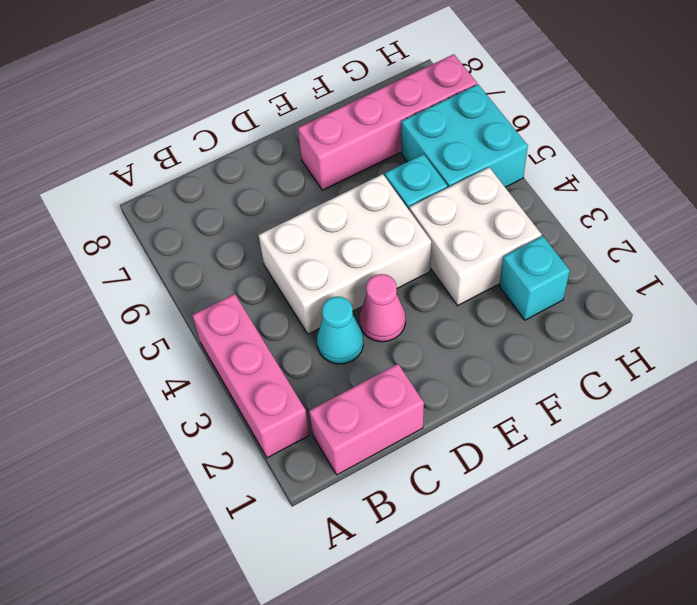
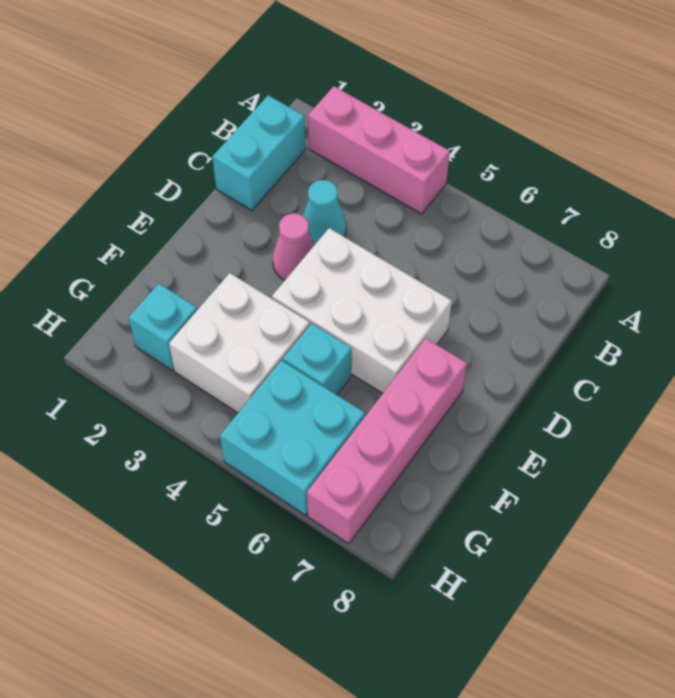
pink 1x2 brick [309,364,424,475] -> cyan 1x2 brick [212,95,306,210]
white 2x3 brick [259,174,431,334] -> white 2x3 brick turned to [272,228,452,393]

